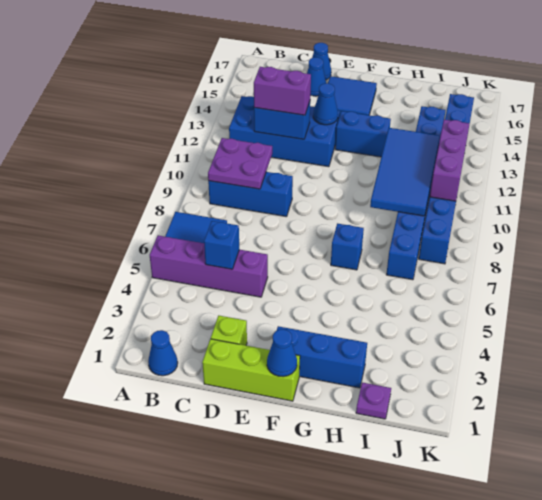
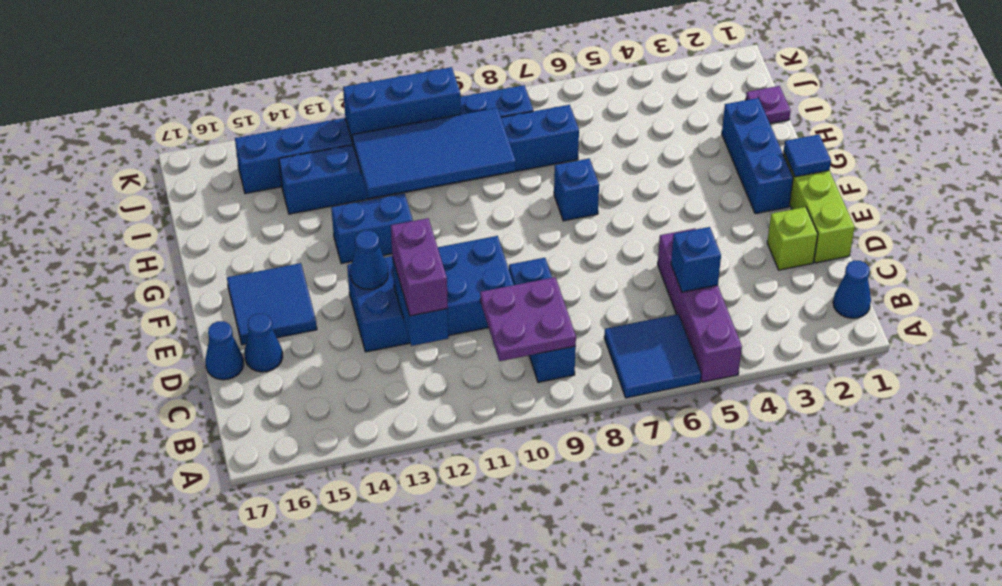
blue 2x4 brick [229,96,340,167] -> blue 2x4 brick turned to [347,236,514,352]
blue 1x1 cone [267,329,297,377] -> blue 1x1 tile [784,134,831,177]
blue 1x2 brick [335,111,391,157] -> blue 1x2 brick turned to [331,193,413,264]
purple 1x3 brick [430,120,470,201] -> blue 1x3 brick [343,67,461,142]

